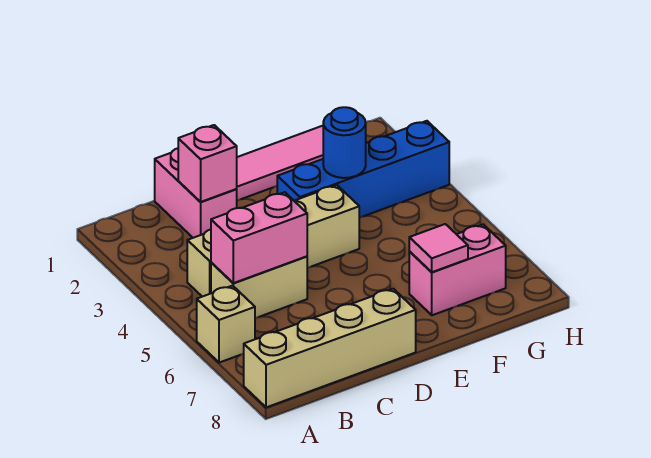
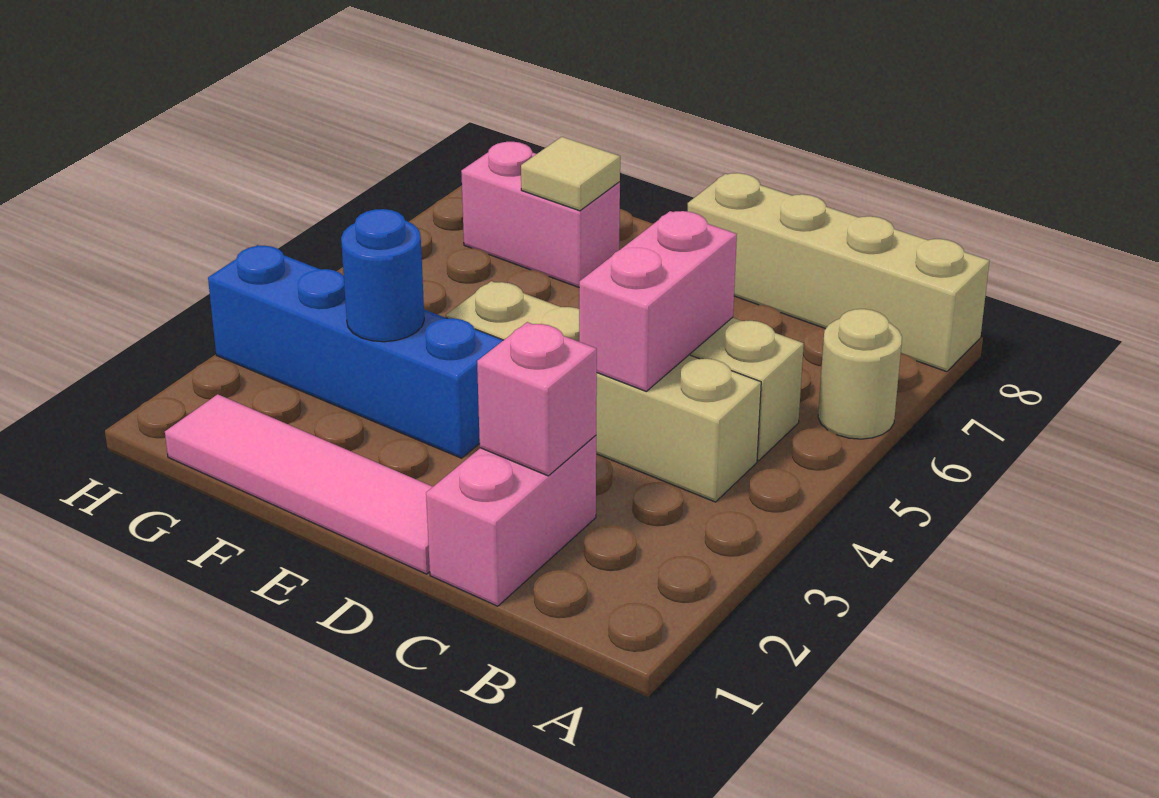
tan 1x1 brick [197,286,255,363] -> tan 1x1 round brick [818,309,902,439]
pink 1x2 brick [211,192,307,283] -> pink 1x2 brick turned to [579,211,737,391]
pink 1x1 tile [409,224,468,272] -> tan 1x1 tile [521,137,620,211]

